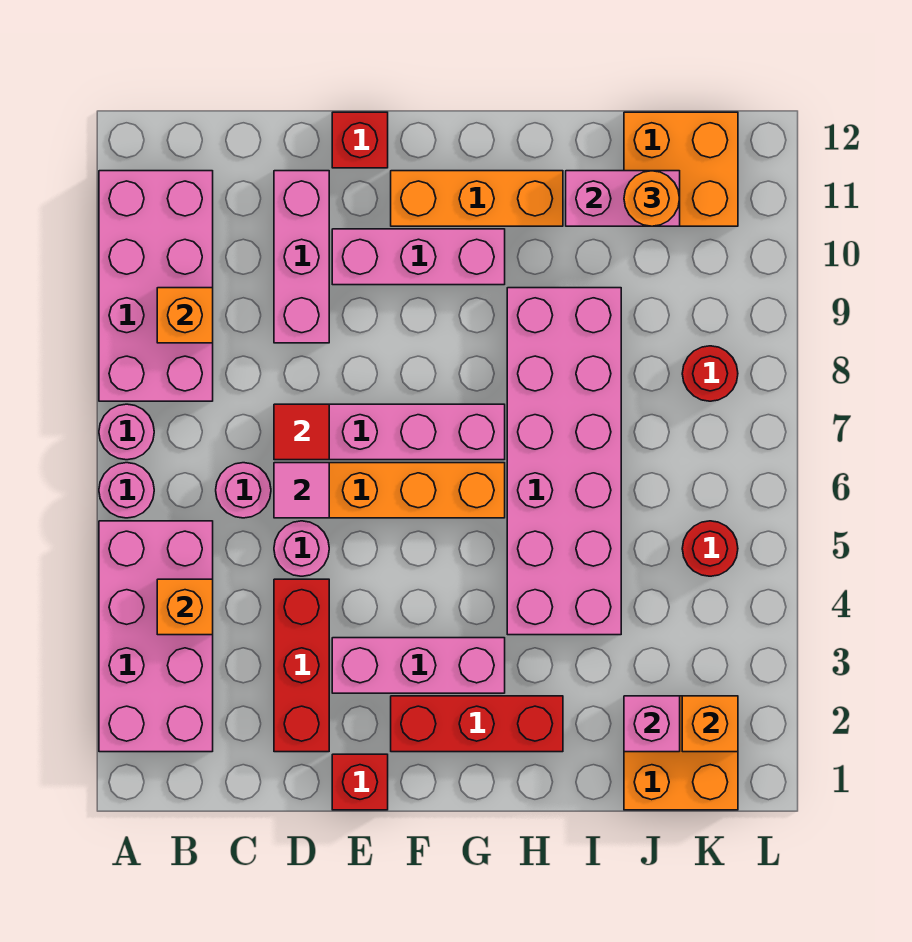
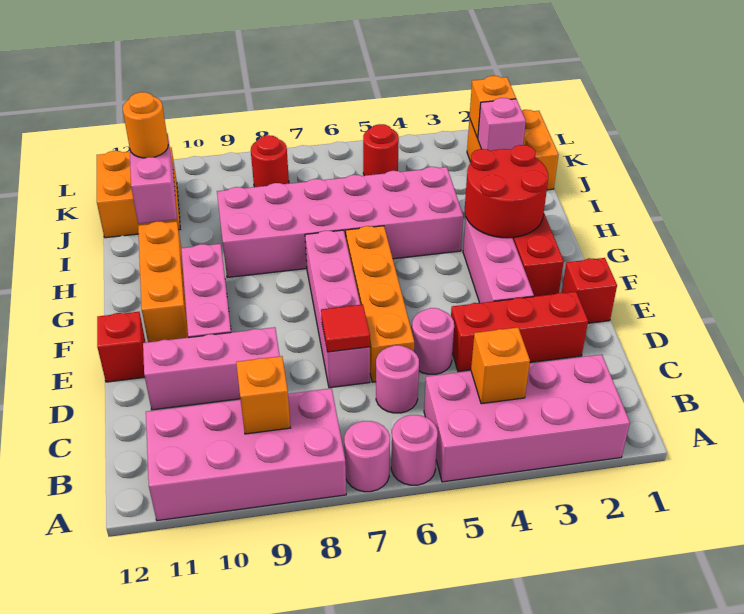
pink 1x1 tile [274,463,329,518] -> none
none -> red 2x2 round brick [465,145,548,238]

